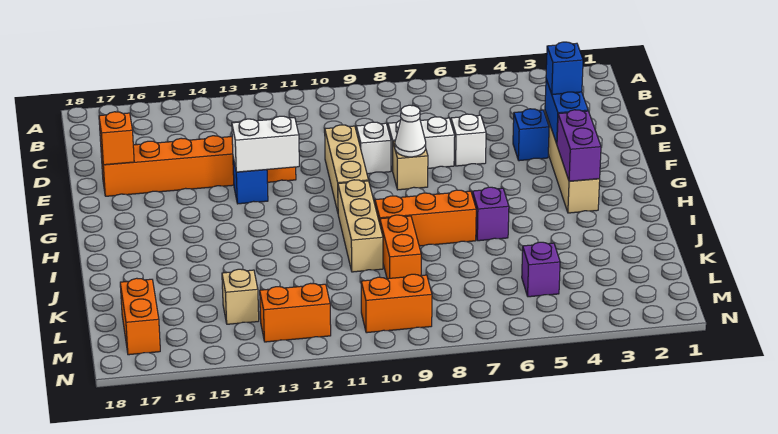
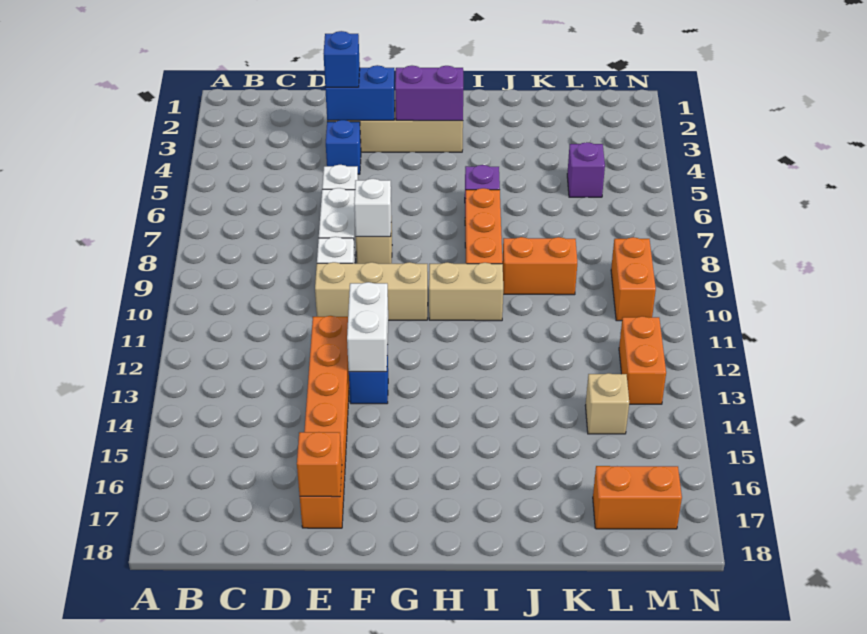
white 1x1 cone [395,105,426,157] -> white 1x1 brick [354,179,391,237]
tan 1x3 brick [338,180,383,272] -> tan 1x2 brick [429,262,503,321]

